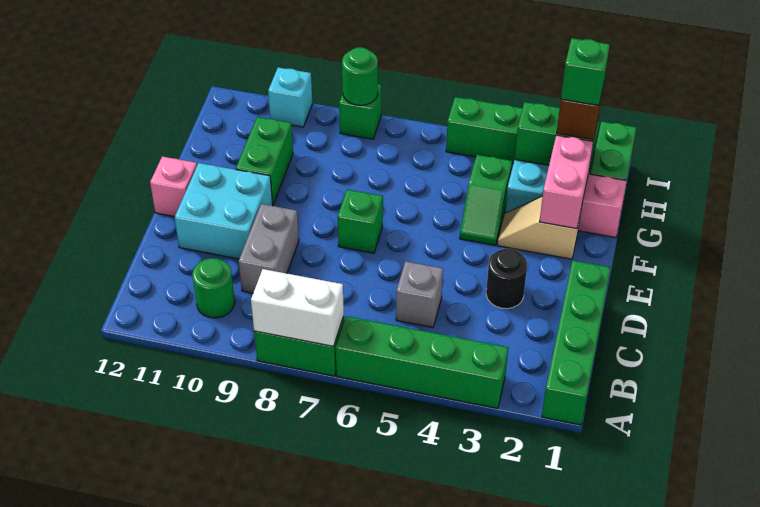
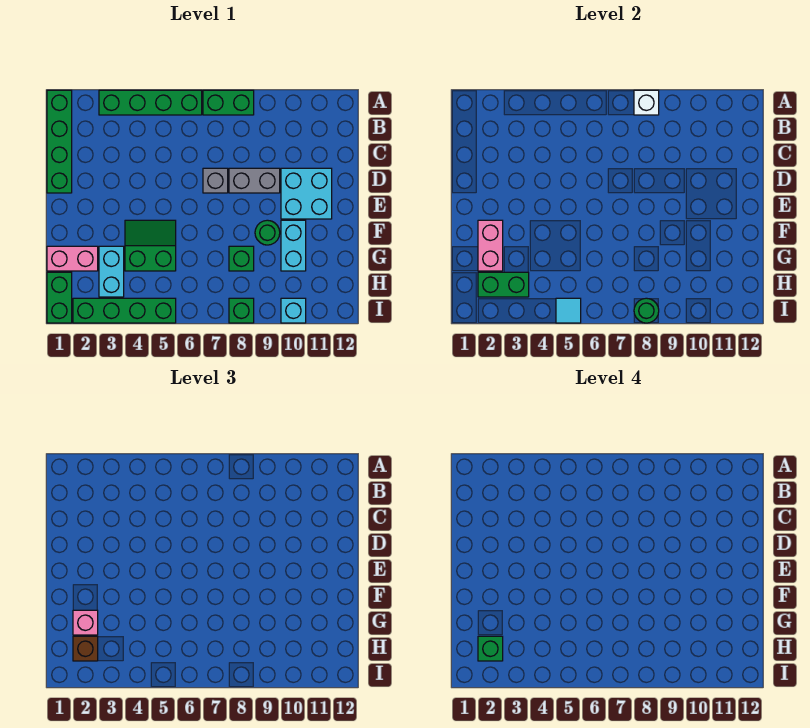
white 1x2 brick [251,269,344,346] -> white 1x1 brick [634,90,659,115]
green 1x1 round brick [192,258,235,318] -> green 1x1 round brick moved to [255,220,280,245]
grey 1x1 brick [396,261,443,328] -> grey 1x1 brick moved to [203,168,228,193]
grey 1x2 brick [239,204,299,293] -> grey 1x2 brick turned to [229,168,280,193]
black 1x1 round brick [486,249,527,309] -> none
green 1x1 brick [338,189,383,253] -> green 1x1 brick moved to [229,246,254,271]
pink 1x1 brick [150,157,197,217] -> pink 1x1 brick moved to [73,610,98,635]
tan 1x2 slope [498,196,582,259] -> none
green 1x2 slope [460,155,512,245] -> green 2x2 slope [125,220,176,271]
green 1x2 brick [236,117,293,204] -> cyan 1x2 brick [281,220,306,271]
none -> cyan 1x1 tile [556,298,581,323]

